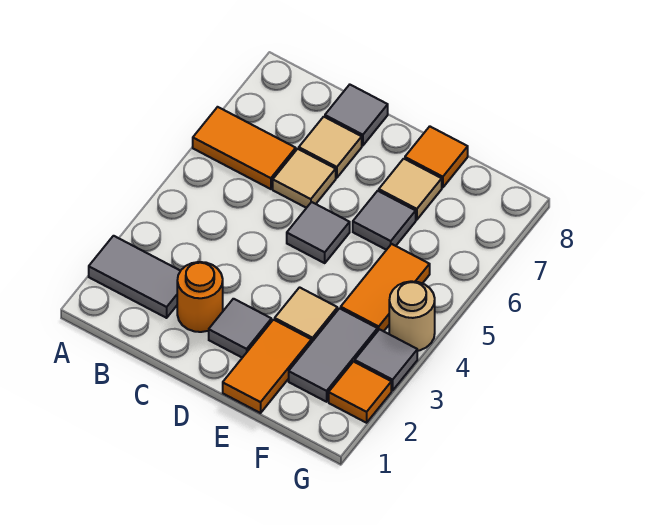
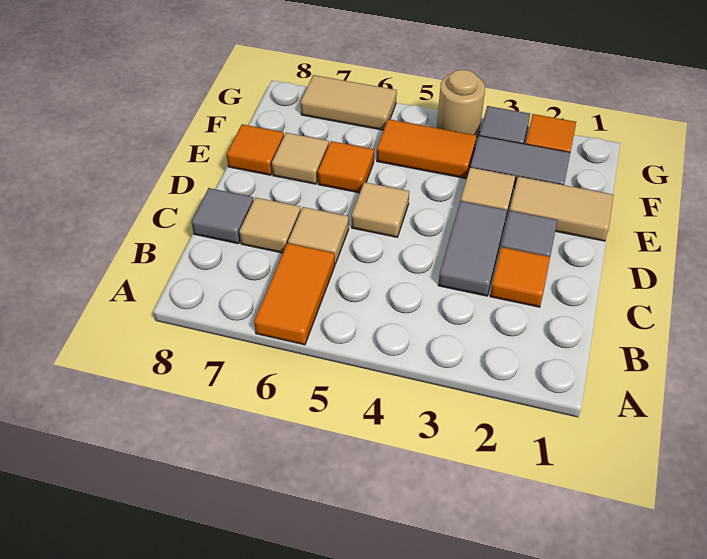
grey 1x2 tile [89,236,180,318] -> grey 1x2 tile moved to [438,201,507,296]
orange 1x1 round brick [177,262,223,332] -> orange 1x1 tile [490,247,550,307]
grey 1x1 tile [287,202,350,263] -> tan 1x1 tile [352,182,409,237]
orange 1x2 tile [223,320,311,413] -> tan 1x2 tile [510,176,614,241]
grey 1x1 tile [353,191,416,250] -> orange 1x1 tile [318,141,374,193]
none -> tan 1x2 tile [301,75,397,130]

